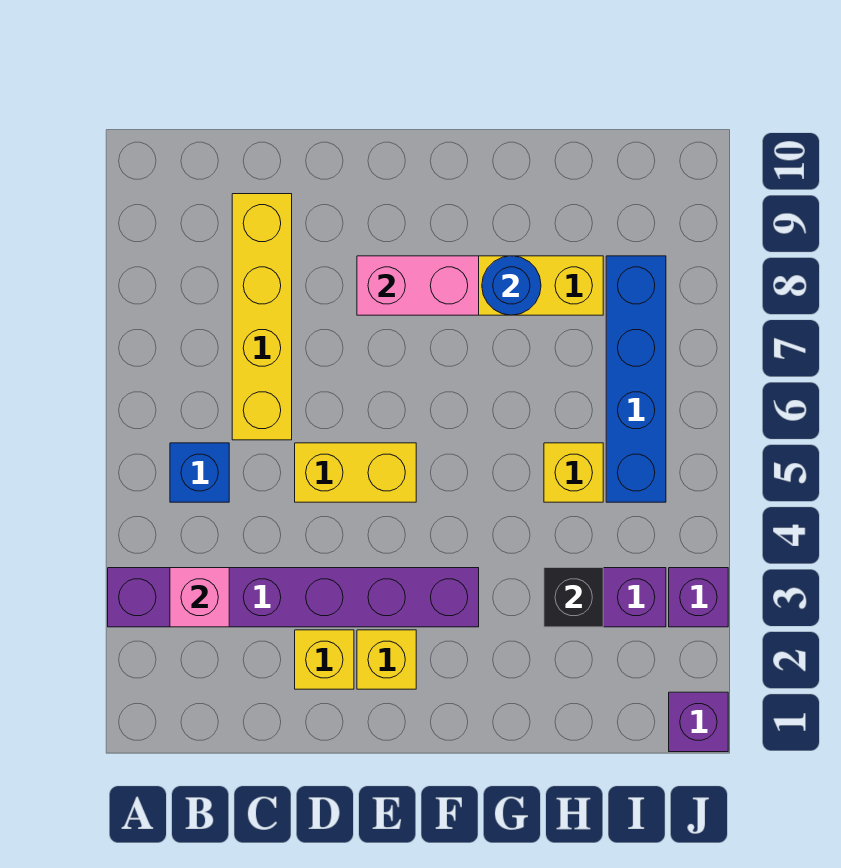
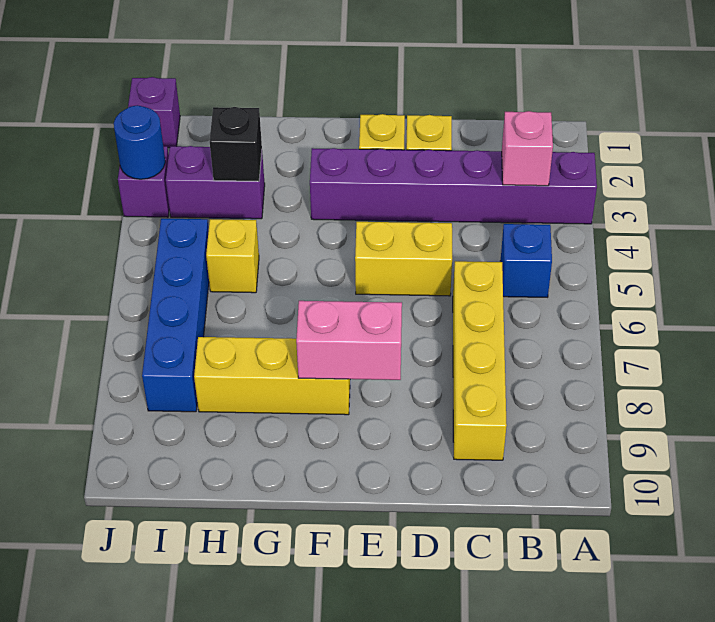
blue 1x1 round brick [482,256,541,315] -> blue 1x1 round brick moved to [114,105,165,179]

